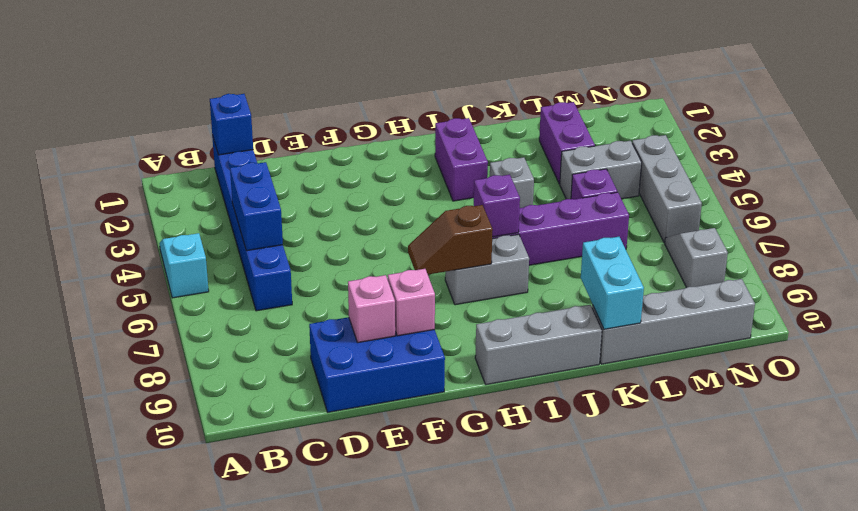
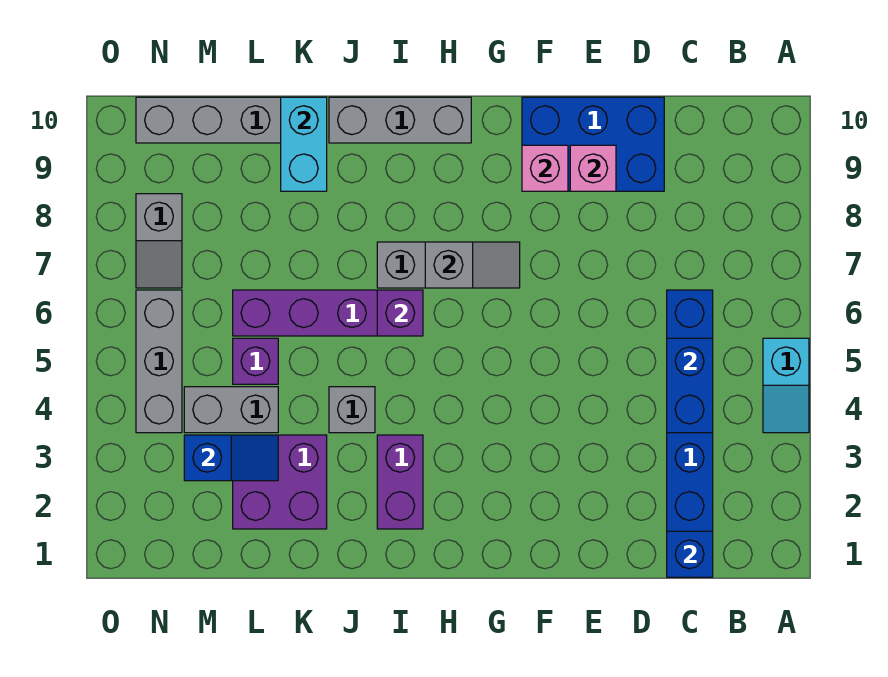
brown 1x2 slope [408,205,493,274] -> grey 1x2 slope [425,242,520,288]
purple 1x2 brick [539,102,595,184] -> purple 2x2 brick [233,435,327,529]
none -> blue 1x2 slope [184,435,278,481]

